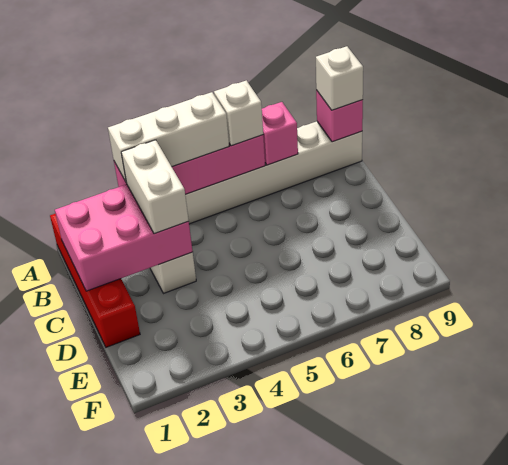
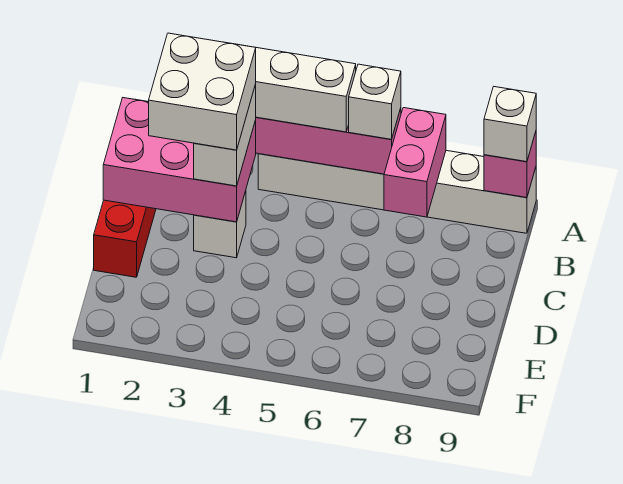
pink 1x1 brick [262,102,298,165] -> pink 1x2 brick [384,108,446,217]
none -> white 2x2 brick [149,33,256,150]

